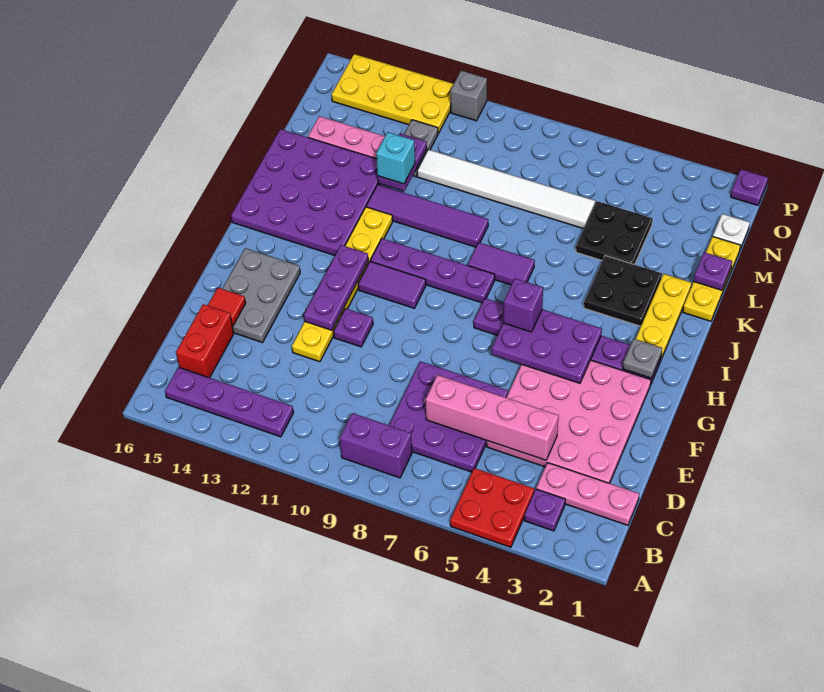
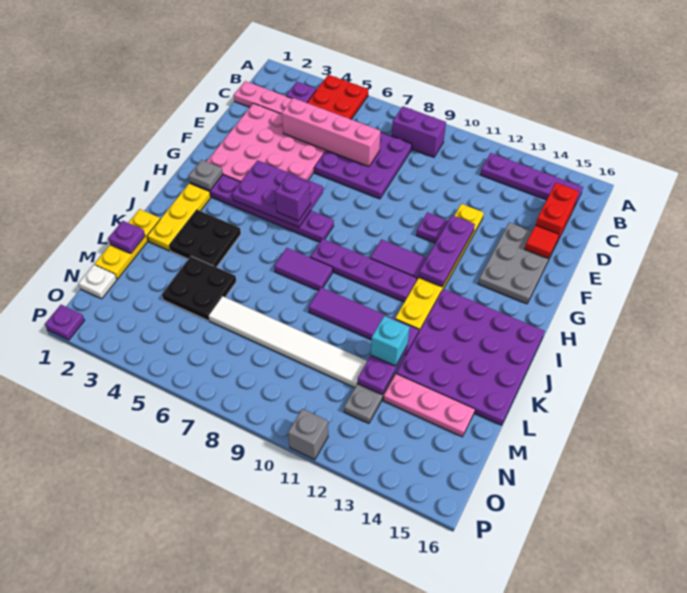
yellow 2x4 plate [332,54,454,134] -> none

